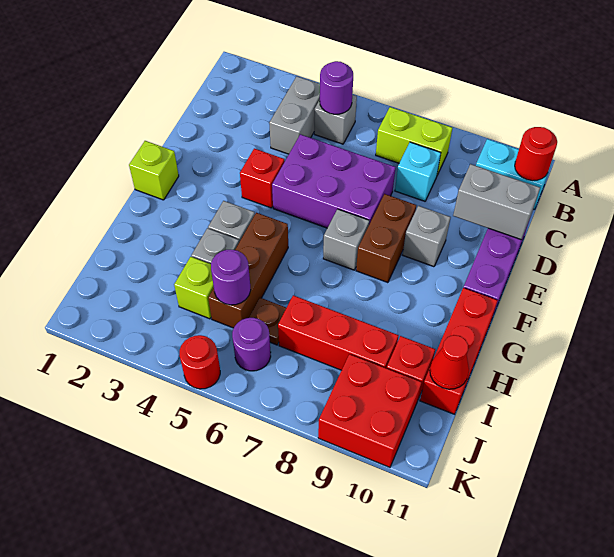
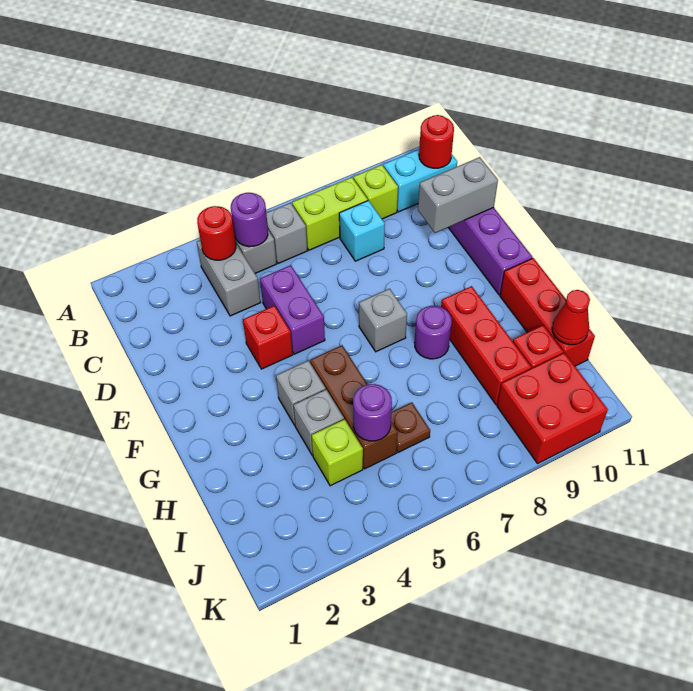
purple 2x3 brick [272,134,396,228] -> purple 1x2 brick [260,265,325,354]
brown 1x2 brick [356,194,416,283] -> none
grey 1x1 brick [403,206,451,267] -> grey 1x1 brick moved to [266,203,307,264]
lime 1x1 brick [129,141,179,200] -> lime 1x1 brick moved to [353,165,398,219]
red 1x3 brick [278,295,399,370] -> red 1x3 brick turned to [441,286,531,405]
purple 1x1 round brick [232,318,271,371] -> purple 1x1 round brick moved to [414,306,452,359]
red 1x1 round brick [180,335,220,389] -> red 1x1 round brick moved to [197,206,236,260]

